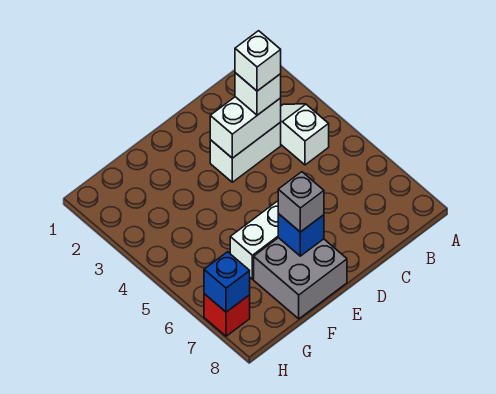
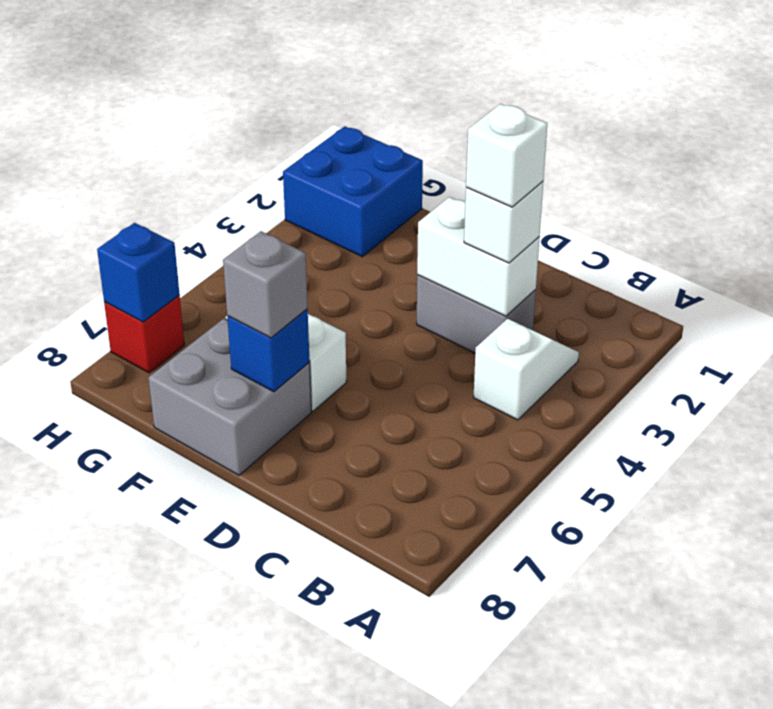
white 1x2 brick [210,122,281,182] -> grey 1x2 brick [417,275,536,353]
none -> blue 2x2 brick [283,126,423,257]

